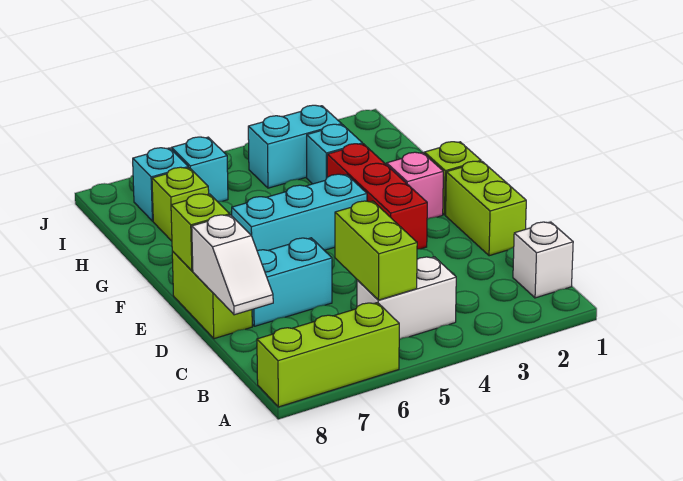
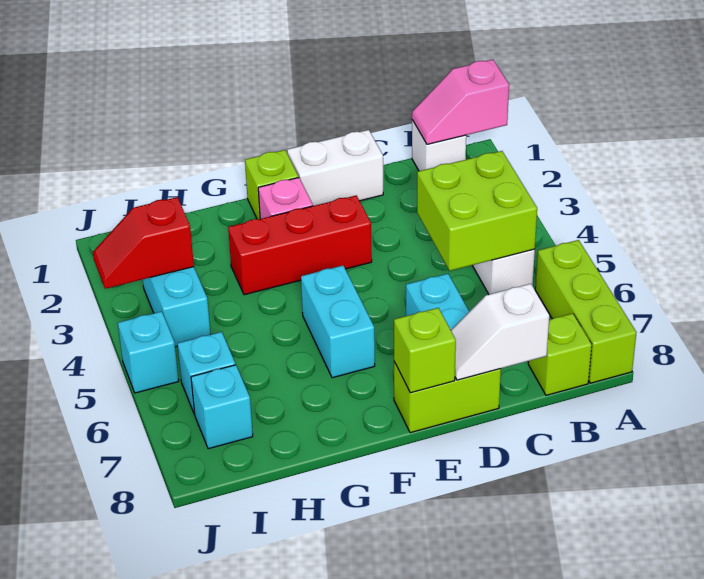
none -> pink 1x2 slope [412,60,509,144]
lime 1x2 brick [335,201,417,300] -> lime 2x2 brick [417,151,537,271]
white 1x2 slope [192,215,273,315] -> white 1x2 slope turned to [451,284,549,380]
lime 1x2 brick [446,161,526,256] -> white 1x2 brick [287,130,383,206]
cyan 1x3 brick [232,174,367,250] -> cyan 1x2 brick [301,266,375,378]
cyan 1x1 brick [307,124,362,184] -> cyan 1x1 brick moved to [118,311,179,393]
lime 1x1 brick [152,167,209,241] -> lime 1x1 brick moved to [528,313,592,395]
none -> red 1x2 slope [93,197,194,289]

